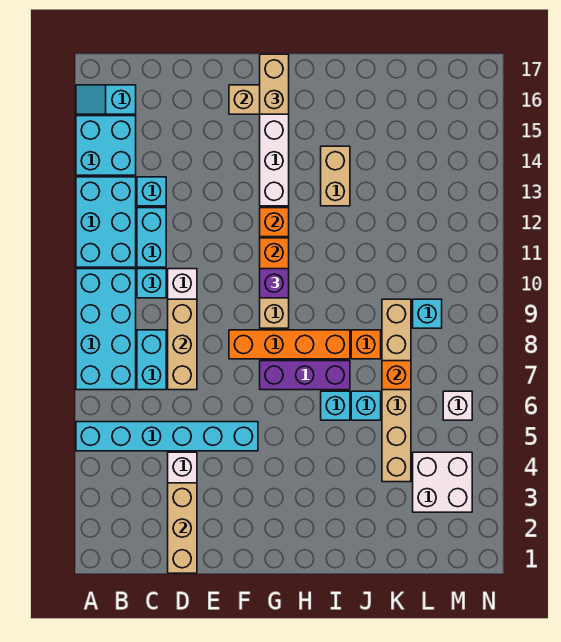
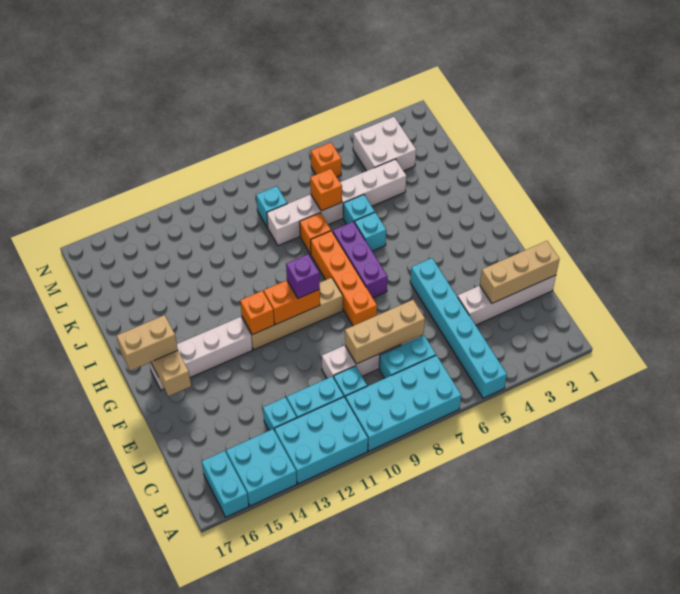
cyan 1x2 slope [76,85,136,114] -> cyan 1x2 brick [202,451,249,517]
tan 1x2 brick [321,146,350,206] -> none
tan 1x6 brick [382,299,411,482] -> white 1x6 brick [267,159,406,246]
white 1x1 brick [443,391,472,420] -> orange 1x1 brick [311,142,341,177]

